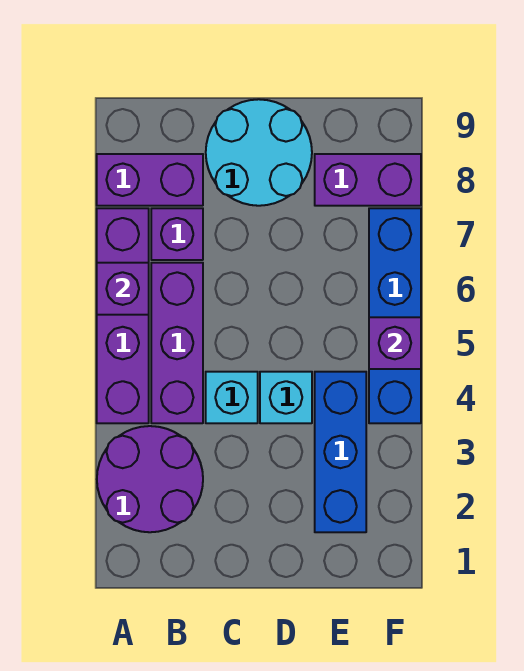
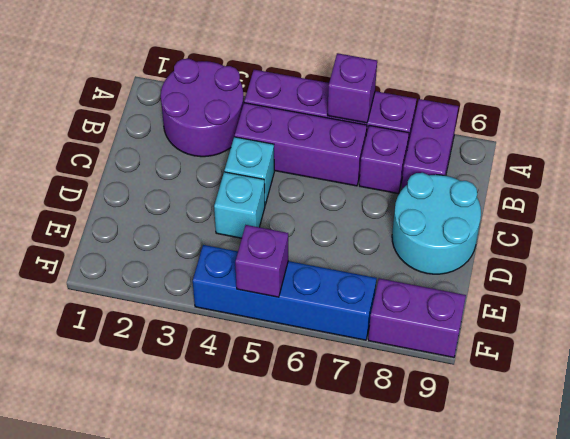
blue 1x3 brick [315,372,366,532] -> none
purple 1x2 brick [315,154,421,206] -> purple 1x2 brick turned to [368,278,466,357]

